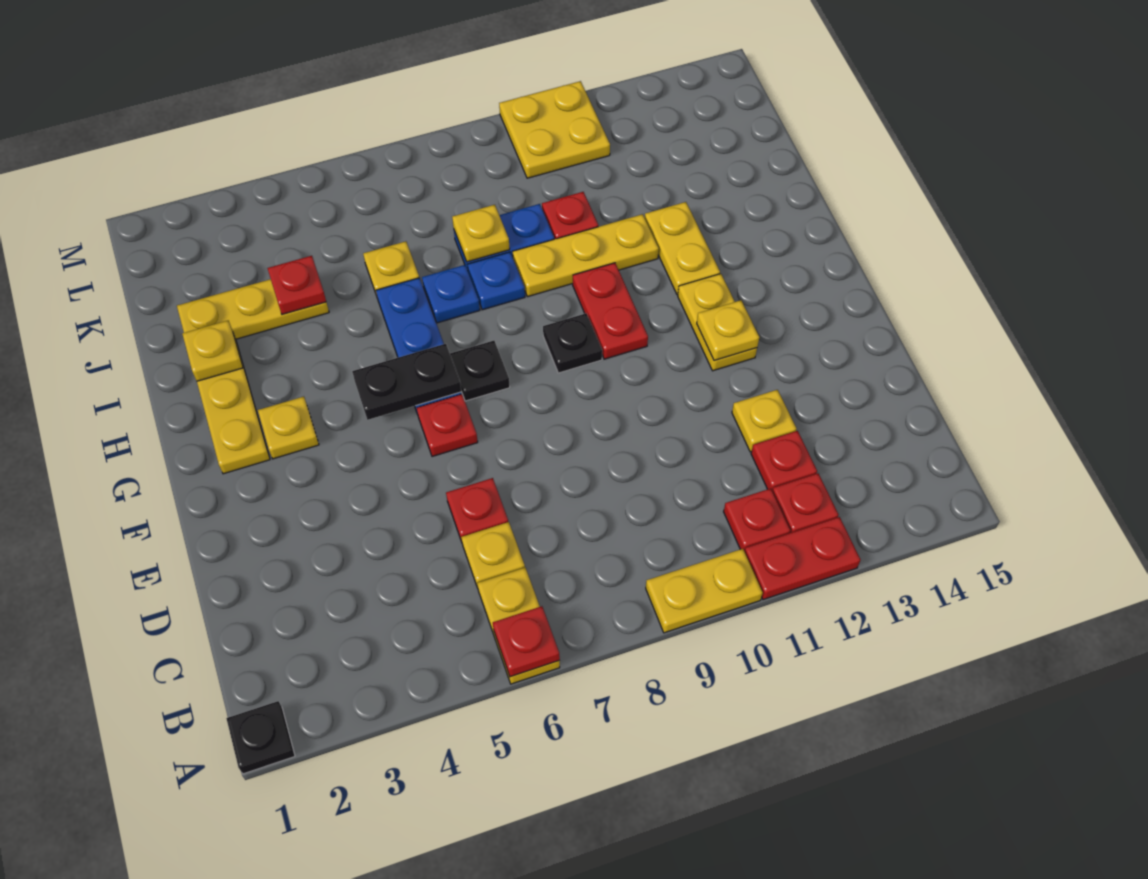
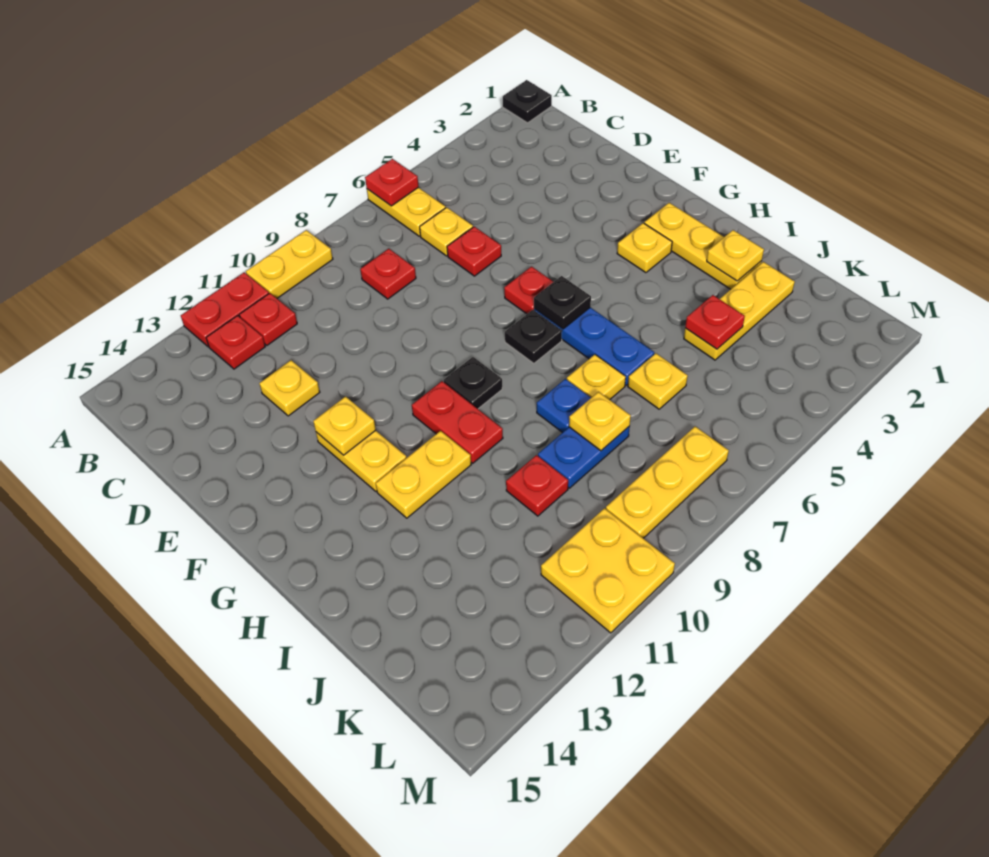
red 1x1 plate [751,431,817,490] -> red 1x1 plate moved to [360,249,416,299]
black 1x2 plate [352,344,461,420] -> black 1x1 plate [534,276,591,329]
yellow 1x2 plate [645,202,720,295] -> yellow 1x2 plate turned to [376,431,471,518]
blue 1x1 plate [422,265,480,323] -> yellow 1x1 plate [567,355,626,400]
yellow 1x3 plate [513,214,659,297] -> yellow 1x3 plate moved to [606,426,729,538]

